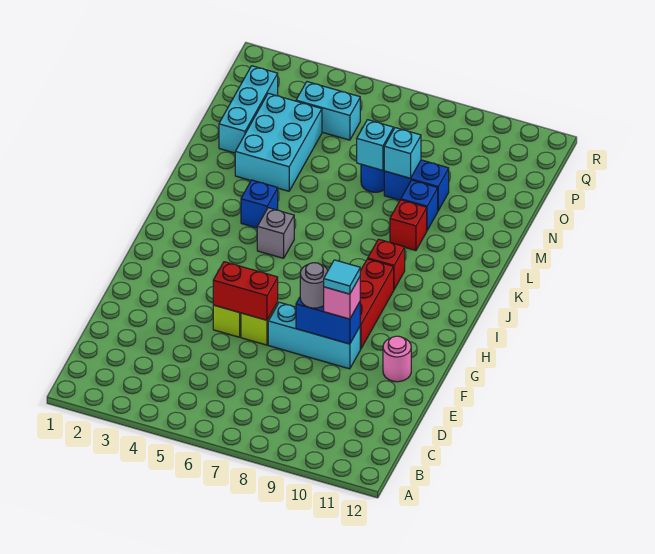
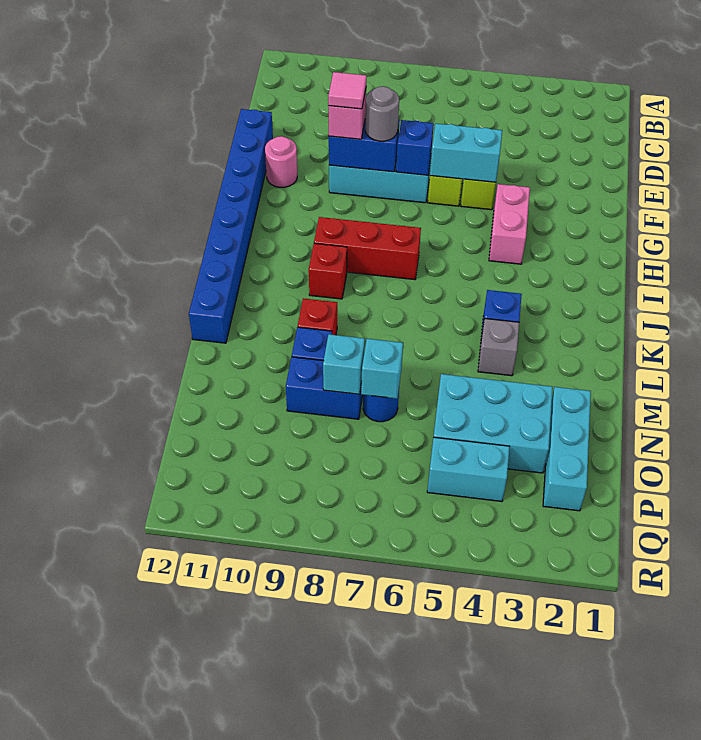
none -> blue 1x8 brick [189,109,273,343]
red 1x2 brick [213,262,278,320] -> cyan 1x2 brick [430,124,502,182]
none -> blue 1x1 brick [396,120,434,175]
cyan 1x1 tile [324,260,360,294] -> pink 1x1 tile [328,72,367,109]
none -> pink 1x2 brick [489,184,530,264]
red 1x3 brick [360,259,394,349] -> red 1x3 brick turned to [314,217,421,280]
grey 1x1 brick [257,208,294,258] -> grey 1x1 brick moved to [478,318,519,376]
cyan 2x3 brick [235,93,322,191] -> cyan 2x3 brick turned to [434,374,553,473]

